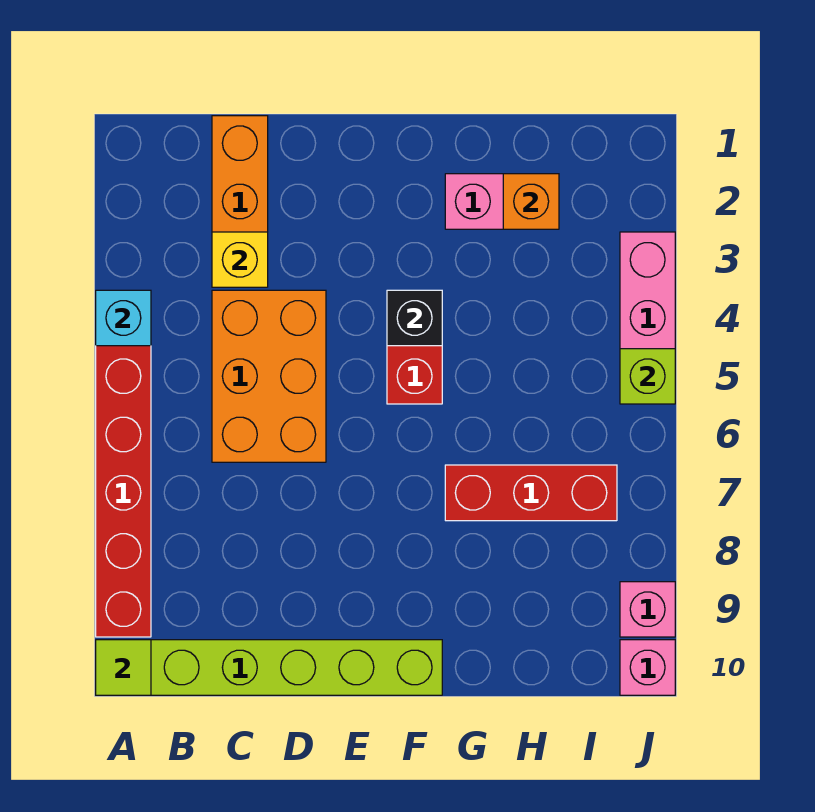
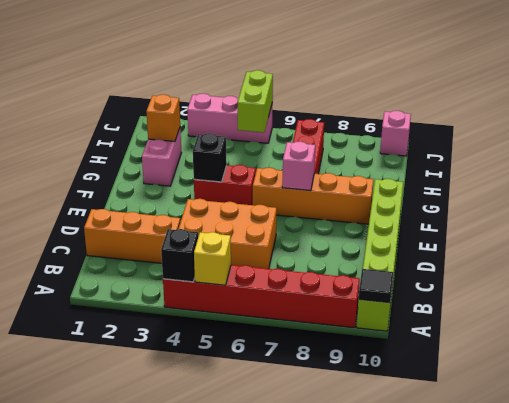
cyan 1x1 brick [96,290,151,346] -> black 1x1 brick [161,229,198,282]
lime 1x1 tile [96,640,151,695] -> black 1x1 tile [359,269,393,303]
yellow 1x1 brick [212,232,268,287] -> yellow 1x1 brick moved to [194,232,231,285]
none -> orange 1x4 brick [253,168,374,224]
lime 1x1 brick [620,349,675,404] -> lime 1x2 brick [238,70,273,133]
pink 1x1 brick [620,582,675,637] -> pink 1x1 brick moved to [282,141,315,191]

